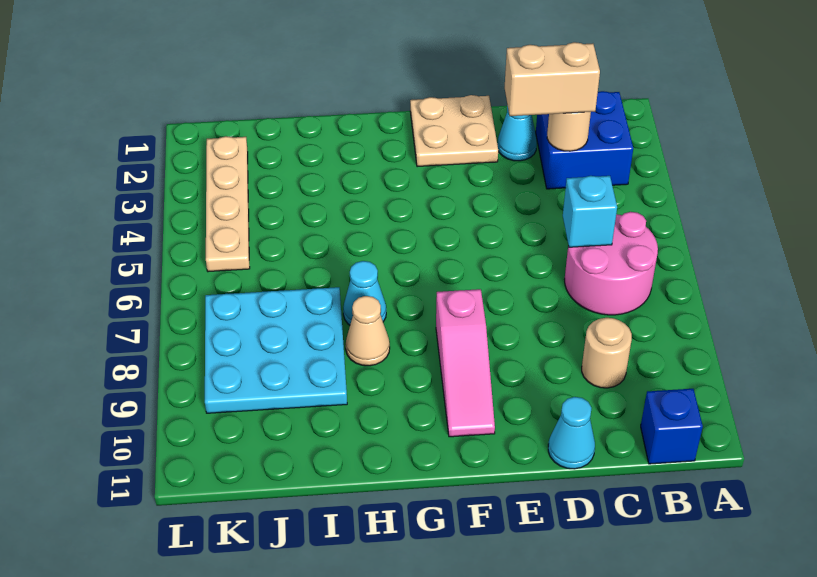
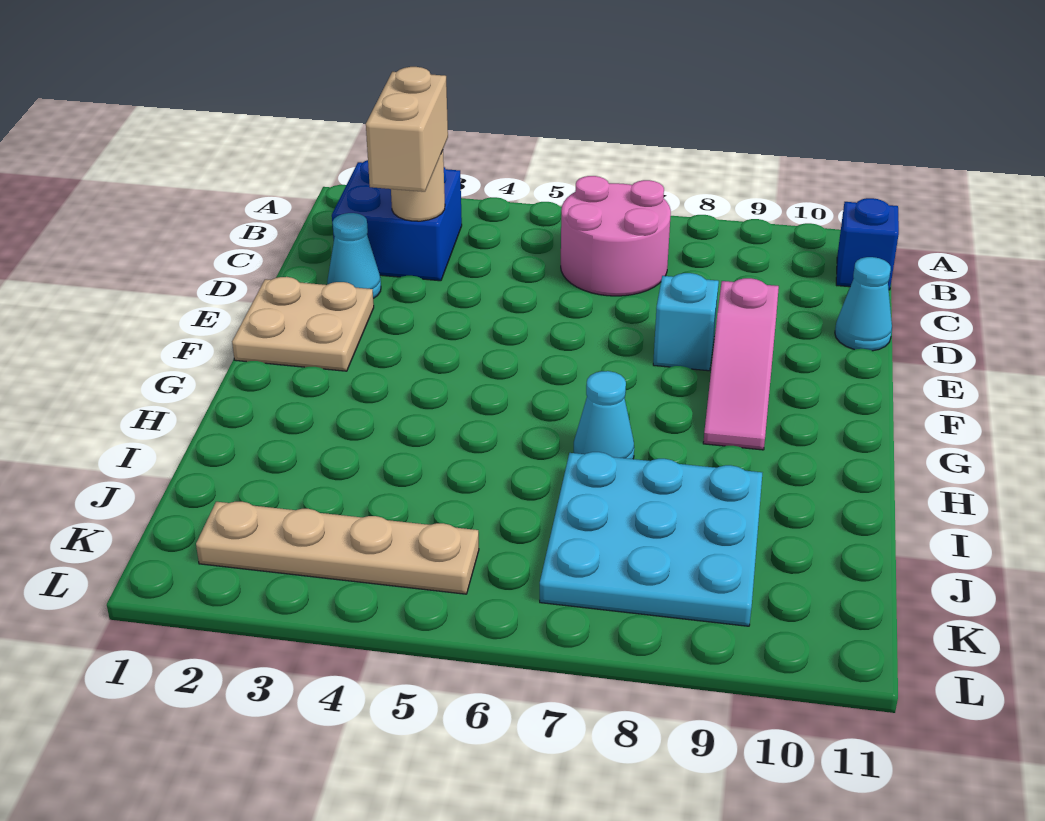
cyan 1x1 brick [563,176,617,247] -> cyan 1x1 brick moved to [653,273,719,371]
tan 1x1 round brick [582,318,632,388] -> none
pink 1x3 slope [436,289,495,437] -> pink 1x3 slope turned to [703,278,779,450]
tan 1x1 cone [346,296,390,366] -> none

